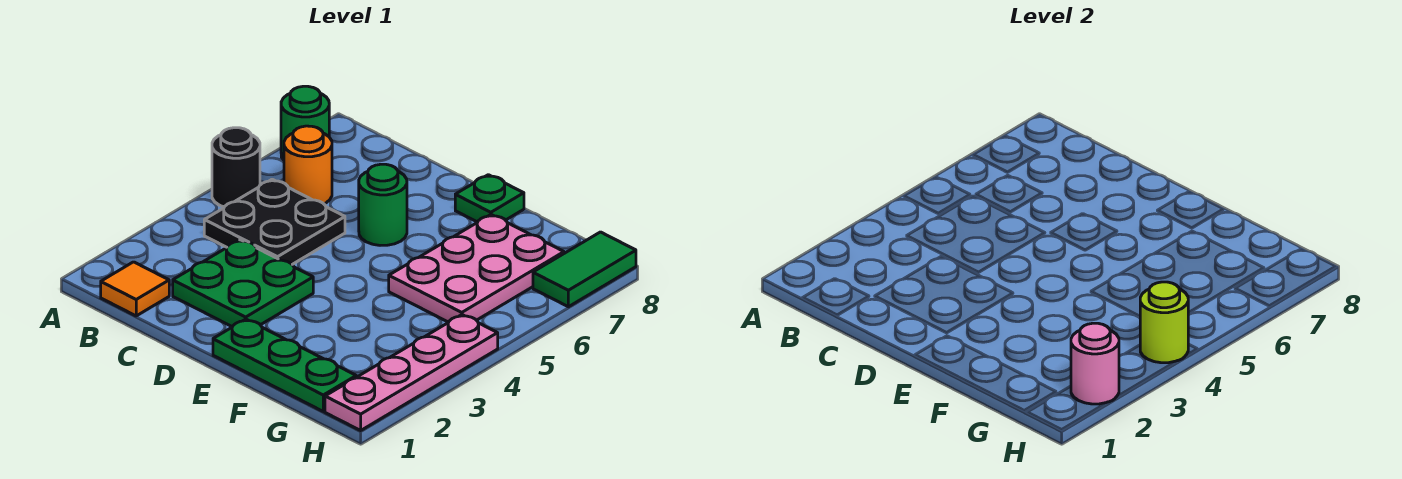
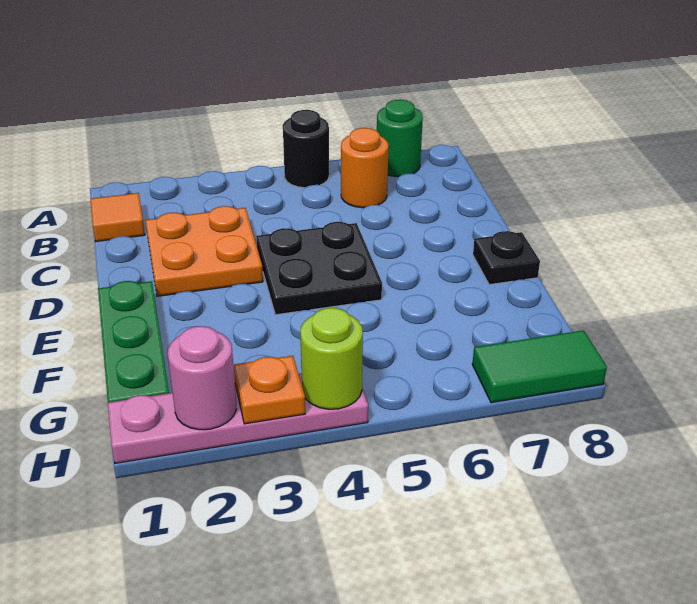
black 2x2 plate [204,179,345,264] -> black 2x2 plate moved to [256,222,382,315]
green 2x2 plate [173,240,313,327] -> orange 2x2 plate [145,206,263,296]
green 1x1 round brick [359,164,407,245] -> none
green 1x1 plate [455,175,524,222] -> black 1x1 plate [473,231,540,285]
pink 2x3 plate [389,215,564,322] -> none
none -> orange 1x1 plate [234,356,305,424]

